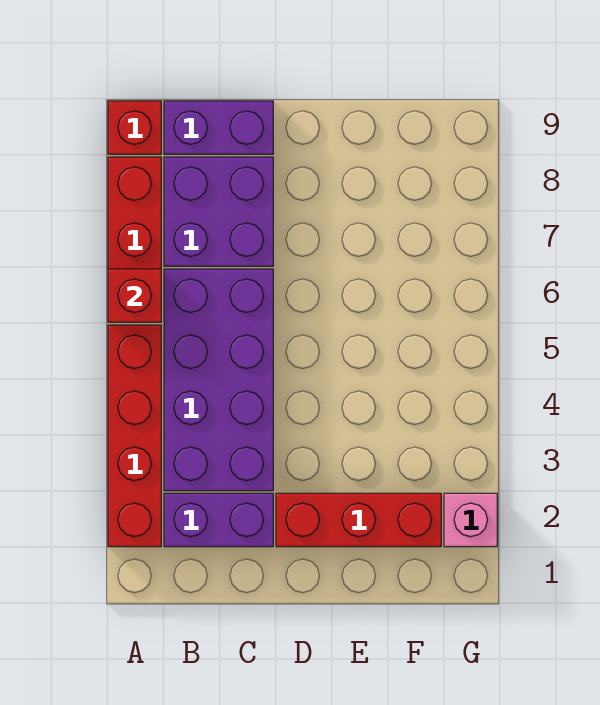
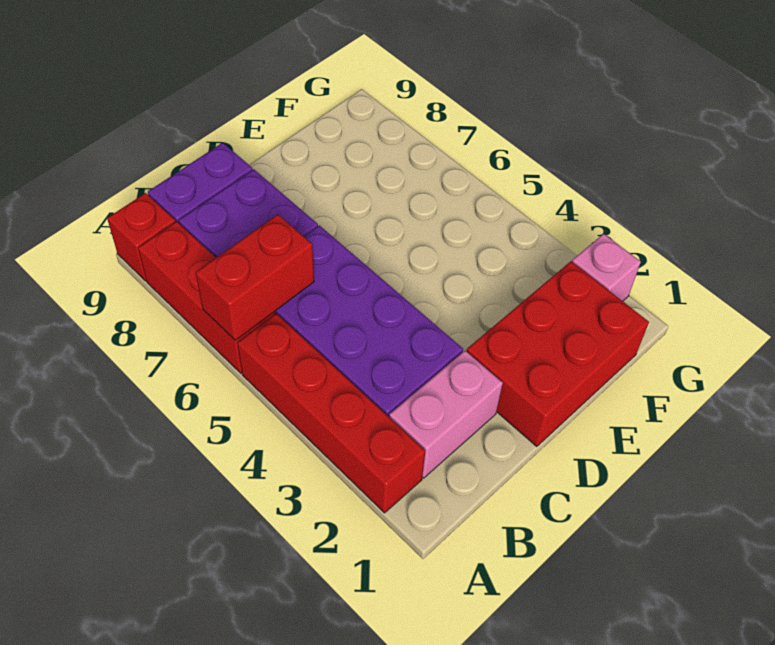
red 1x1 brick [108,269,161,322] -> red 1x2 brick [196,215,314,340]
purple 1x2 brick [164,493,273,547] -> pink 1x2 brick [389,351,503,478]
red 1x3 brick [276,493,441,547] -> red 2x3 brick [467,261,649,447]

